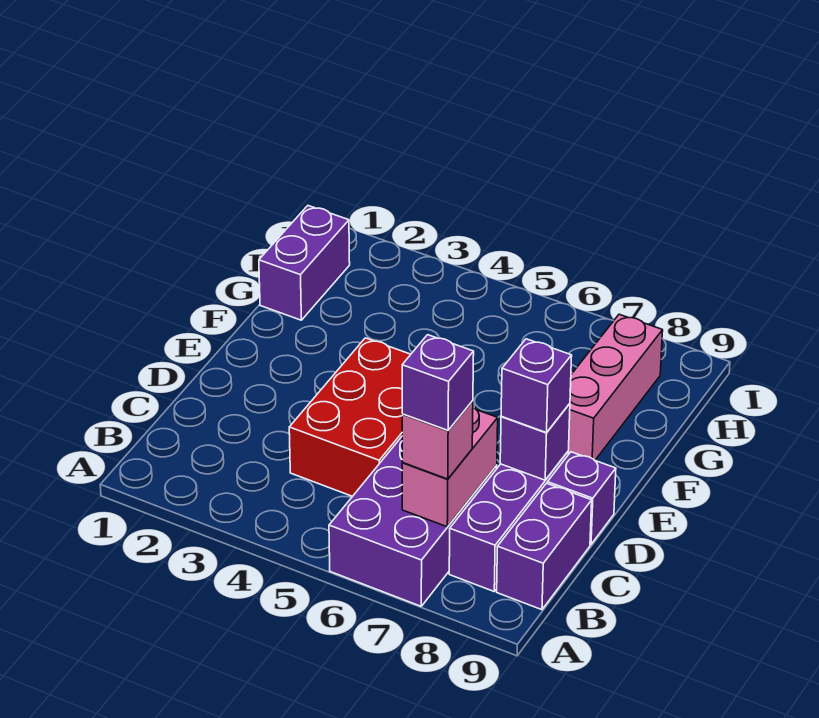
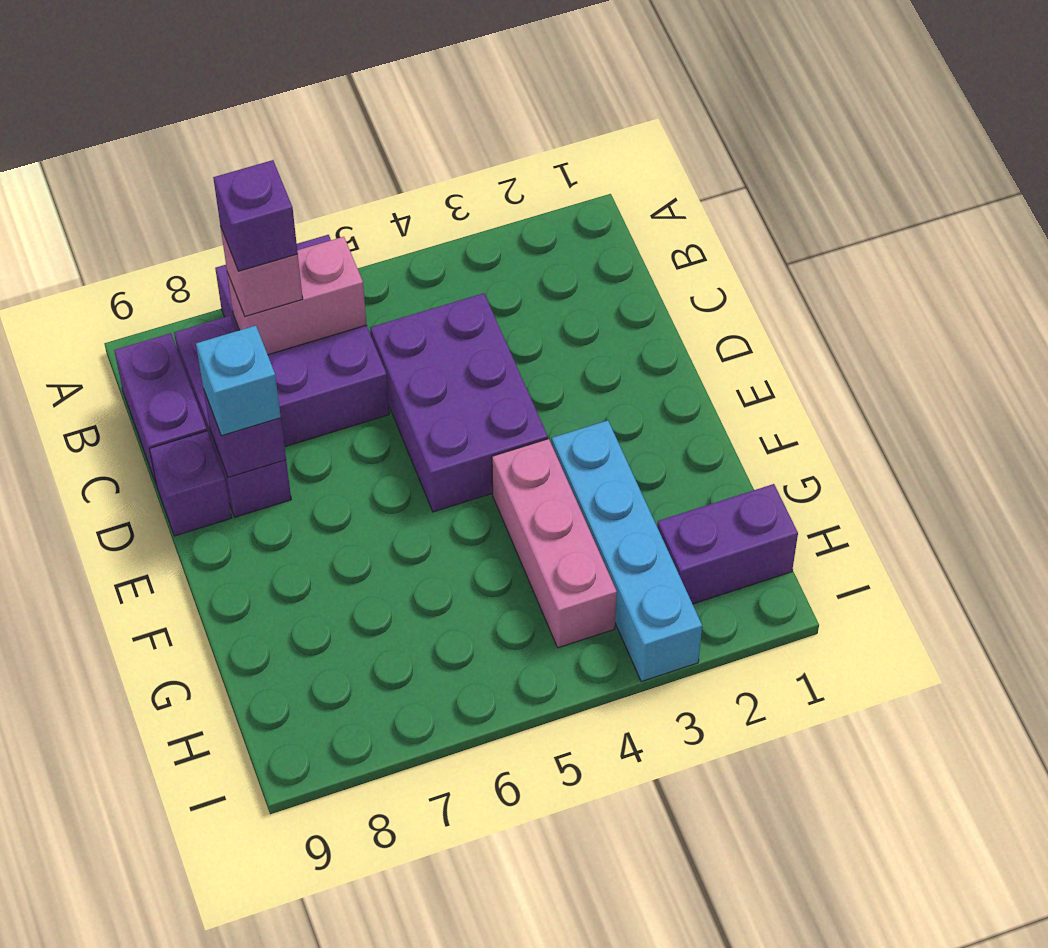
pink 1x2 brick [402,408,498,527] -> pink 1x2 brick turned to [227,237,366,355]
red 2x3 brick [289,338,411,496] -> purple 2x3 brick [370,293,548,512]
purple 1x1 brick [501,339,572,433] -> cyan 1x1 brick [196,326,281,436]
none -> cyan 1x4 brick [552,420,702,682]
pink 1x3 brick [568,314,663,460] -> pink 1x3 brick moved to [492,439,617,648]
purple 1x2 brick [259,206,350,320] -> purple 1x2 brick turned to [657,484,798,604]

